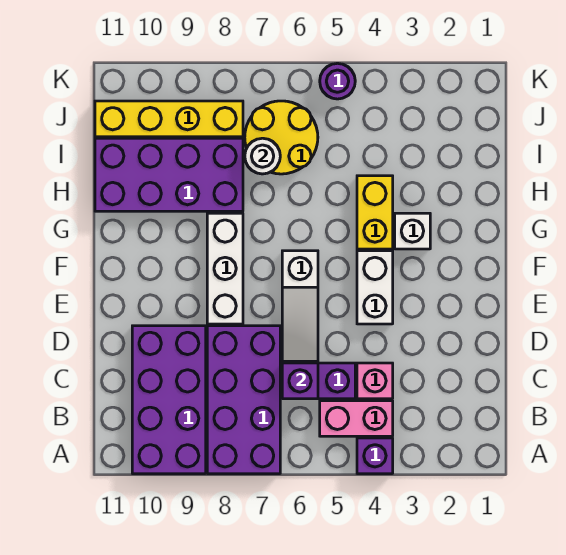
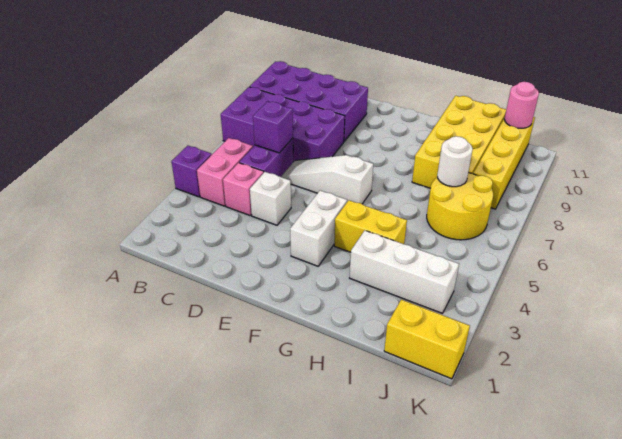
white 1x2 brick [357,251,393,324] -> white 1x2 brick turned to [290,191,347,266]
white 1x3 brick [207,213,243,324] -> white 1x3 brick moved to [350,231,459,313]
white 1x1 brick [395,213,430,249] -> white 1x1 brick moved to [250,172,291,225]
purple 2x4 brick [95,138,243,211] -> yellow 2x4 brick [412,96,506,188]
none -> yellow 1x2 brick [384,300,470,379]
none -> pink 1x1 round brick [504,82,539,128]
purple 1x1 round brick [320,63,355,99] -> none

